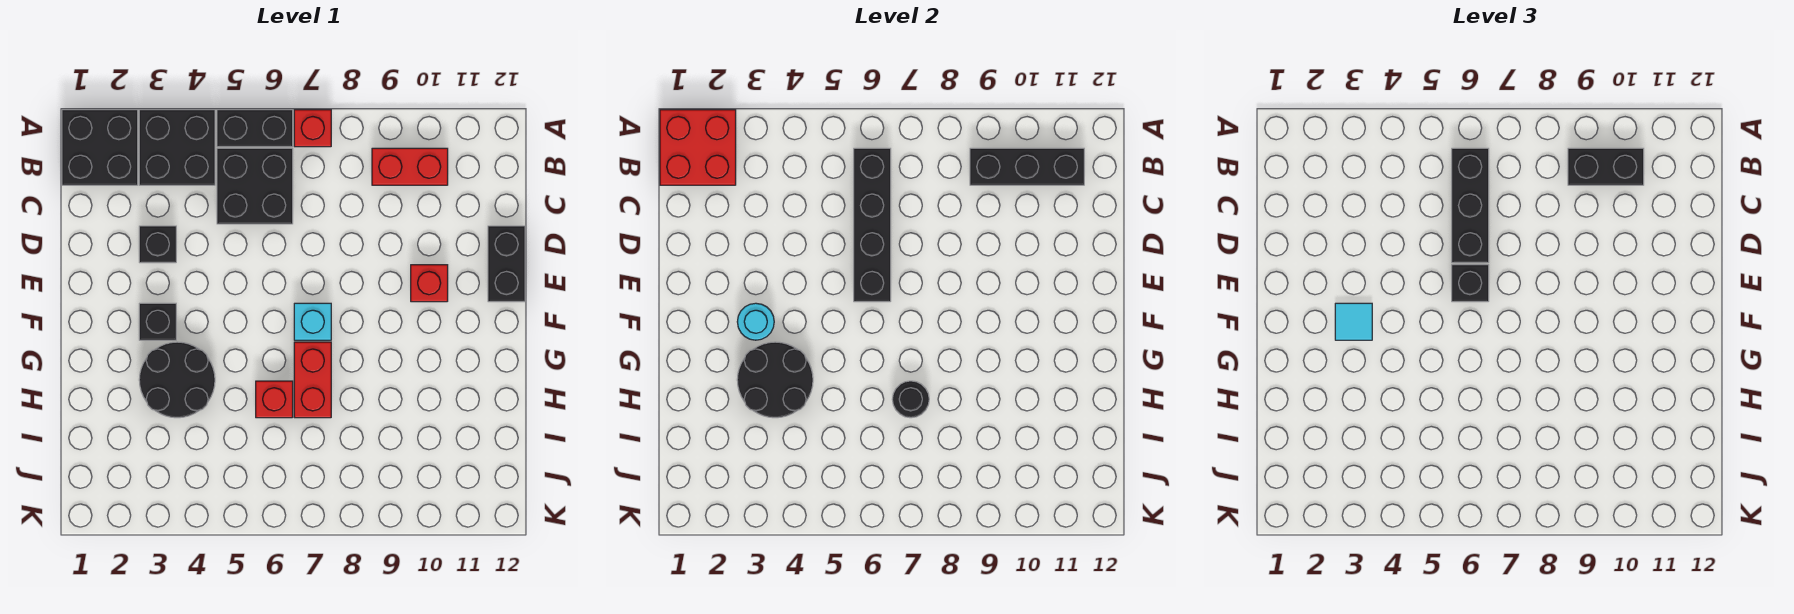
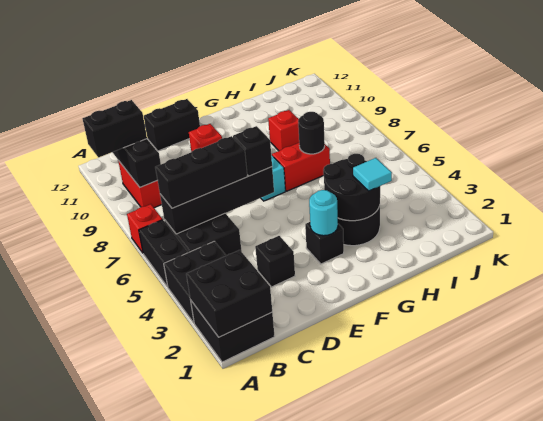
red 2x2 brick [660,110,736,185] -> black 2x2 brick [186,250,272,337]
black 1x2 brick [1568,148,1644,185] -> black 1x2 brick turned to [83,100,147,158]
cyan 1x1 tile [1335,303,1372,340] -> cyan 1x1 tile moved to [353,158,392,191]
red 1x1 brick [256,381,293,418] -> red 1x1 brick moved to [268,110,299,151]

